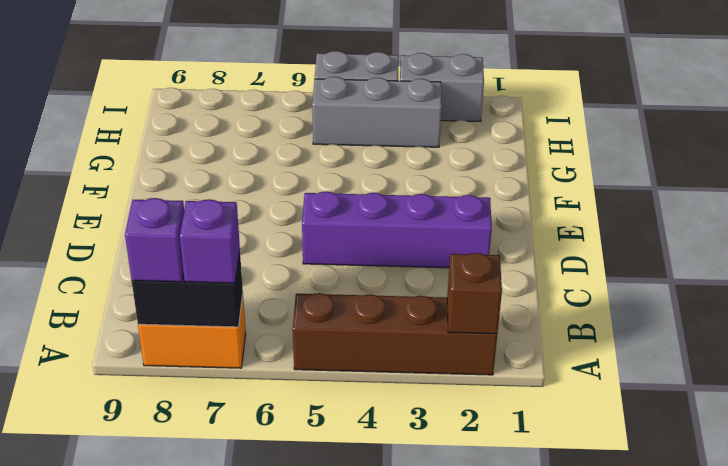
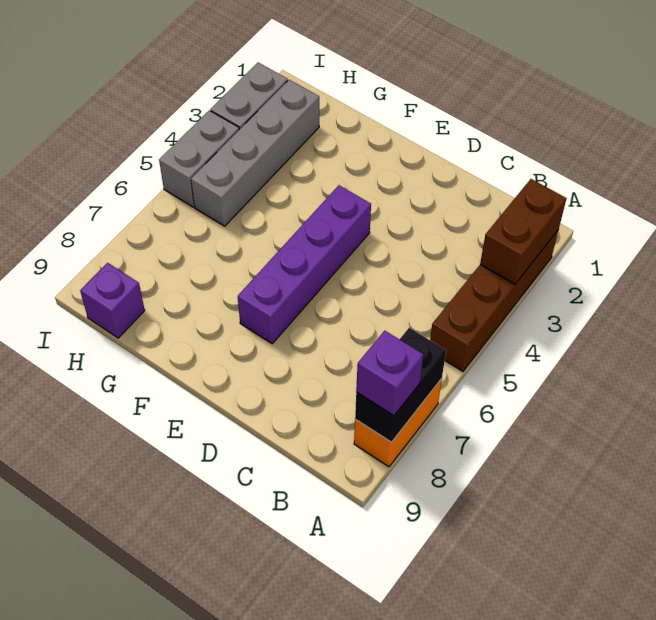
brown 1x1 brick [447,253,502,334] -> brown 1x2 brick [480,179,566,284]
purple 1x1 brick [180,199,240,283] -> purple 1x1 brick moved to [80,263,145,338]
purple 1x4 brick [302,192,492,268] -> purple 1x4 brick moved to [238,185,371,344]
grey 1x3 brick [312,77,442,147] -> grey 1x4 brick [191,80,319,226]

